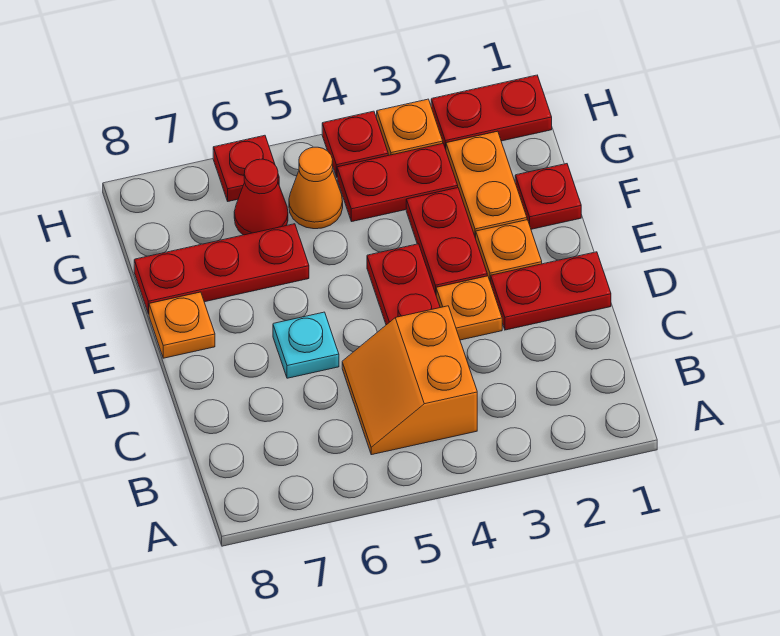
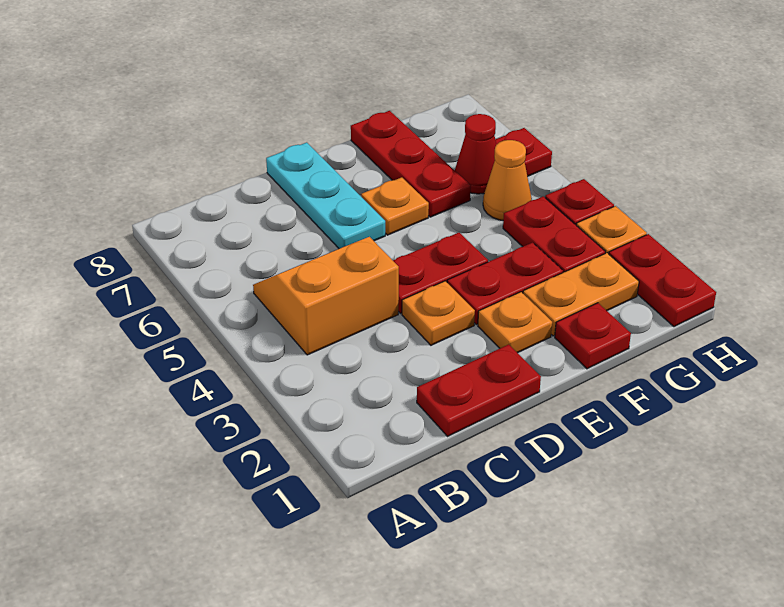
red 1x2 plate [491,252,611,330] -> red 1x2 plate turned to [417,344,541,436]
cyan 1x1 plate [273,312,339,378] -> cyan 1x3 plate [266,142,385,249]
orange 1x1 plate [149,292,215,358] -> orange 1x1 plate moved to [361,177,429,235]

